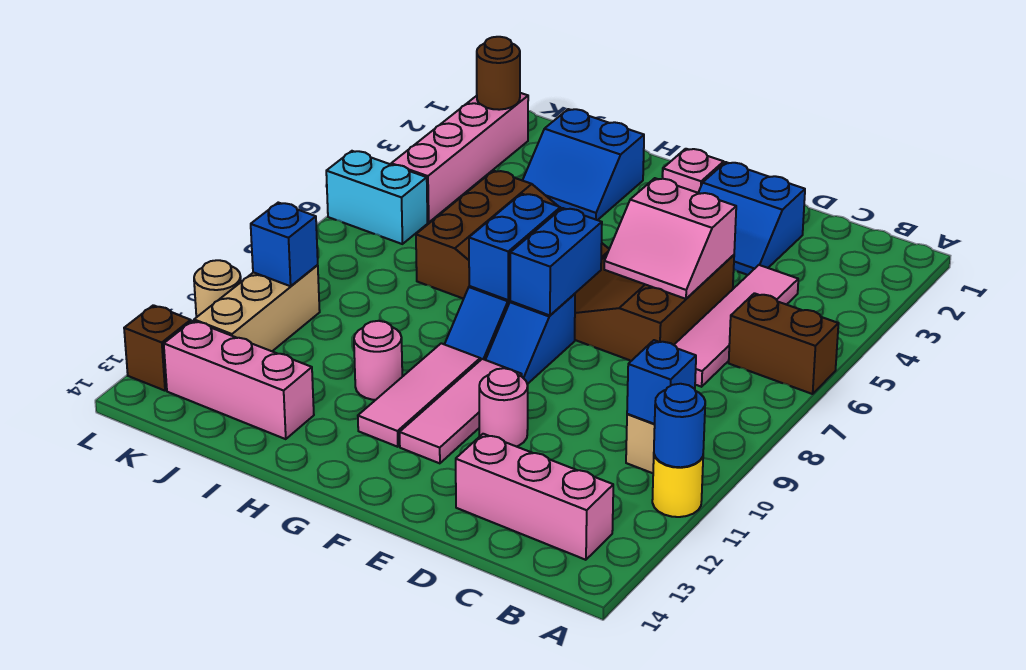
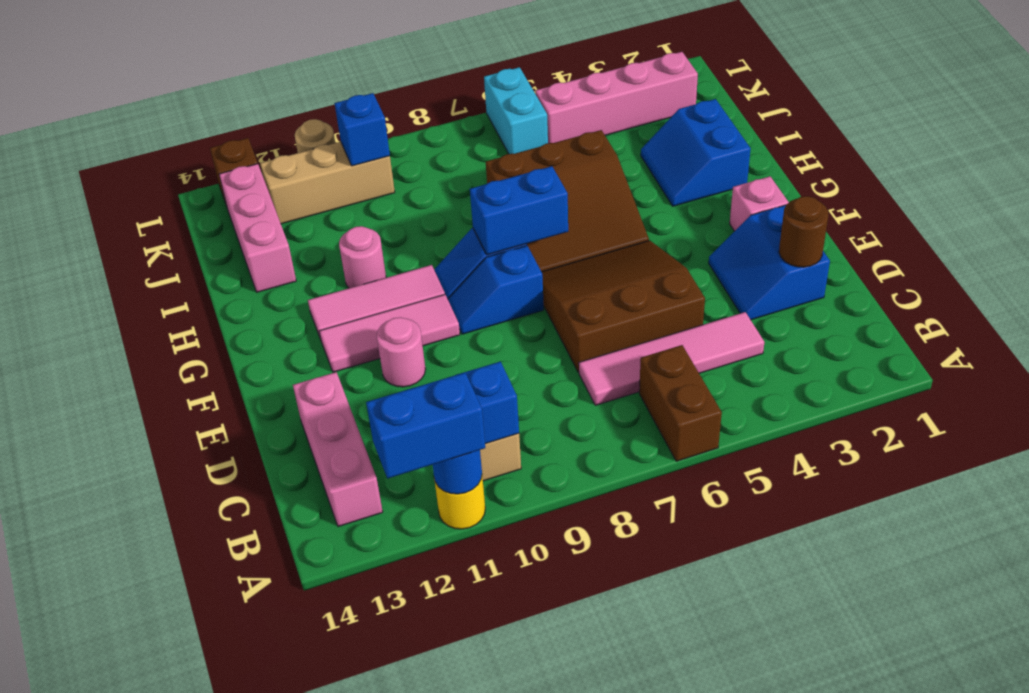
pink 2x2 slope [604,178,736,299] -> none
blue 1x2 brick [510,208,602,315] -> blue 1x2 brick moved to [366,372,485,479]
brown 1x1 round brick [477,37,520,110] -> brown 1x1 round brick moved to [779,196,828,267]

